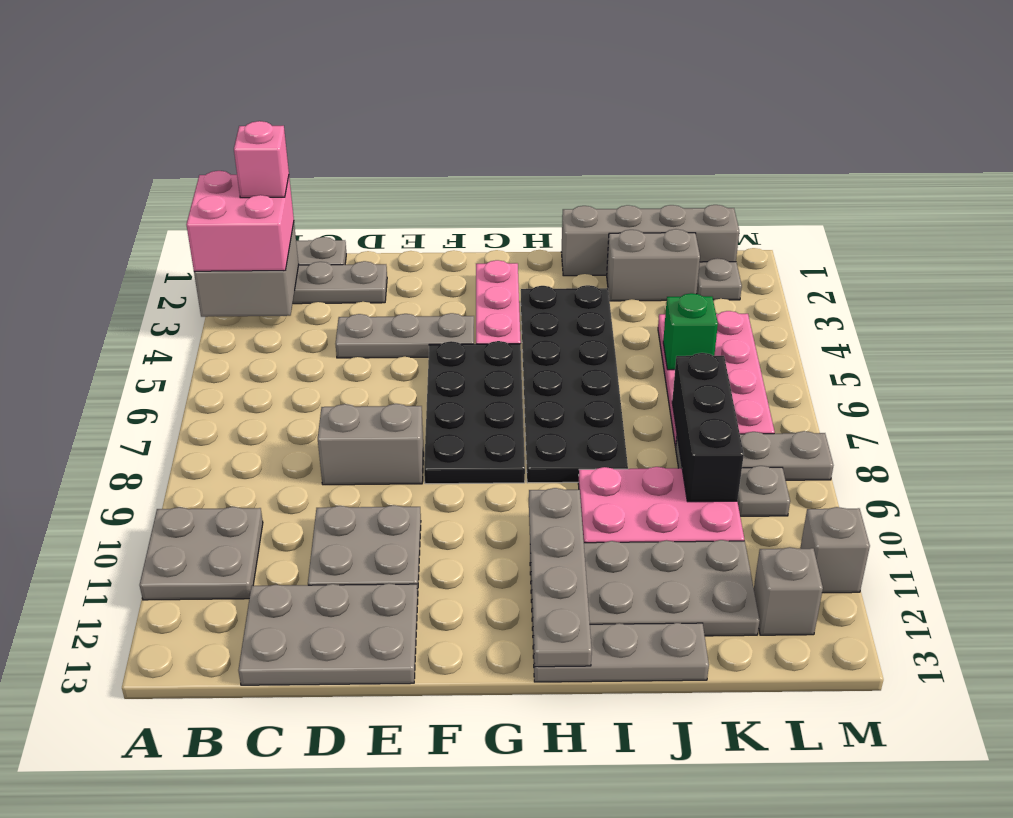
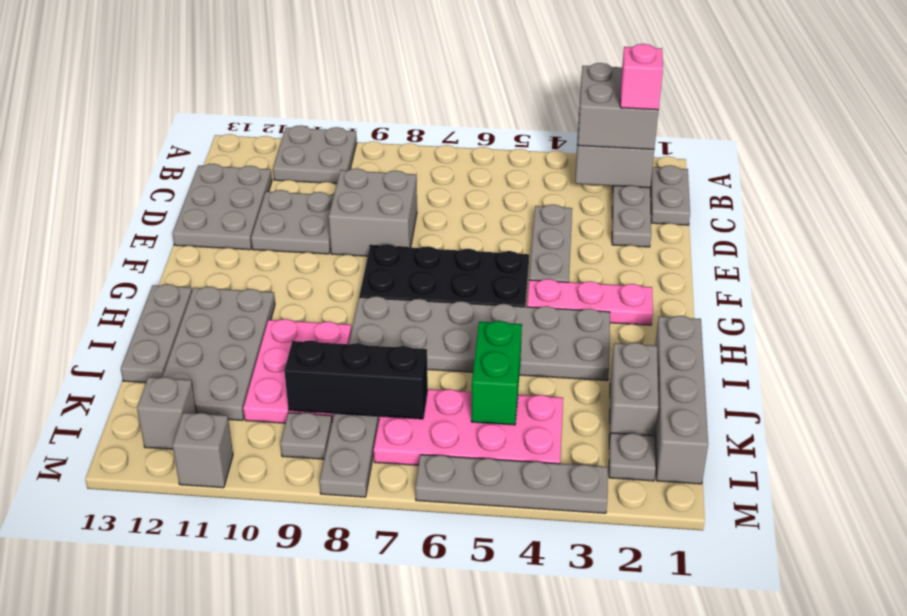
pink 2x2 brick [186,171,294,271] -> grey 2x2 brick [578,63,659,149]
grey 1x2 brick [318,404,424,485] -> grey 2x2 brick [329,168,417,256]
black 2x6 plate [521,285,628,483] -> grey 2x6 plate [349,296,610,381]
grey 1x4 plate [529,488,592,667] -> grey 1x4 plate moved to [415,455,608,513]
green 1x1 brick [663,293,718,370] -> green 1x2 brick [471,321,522,425]

